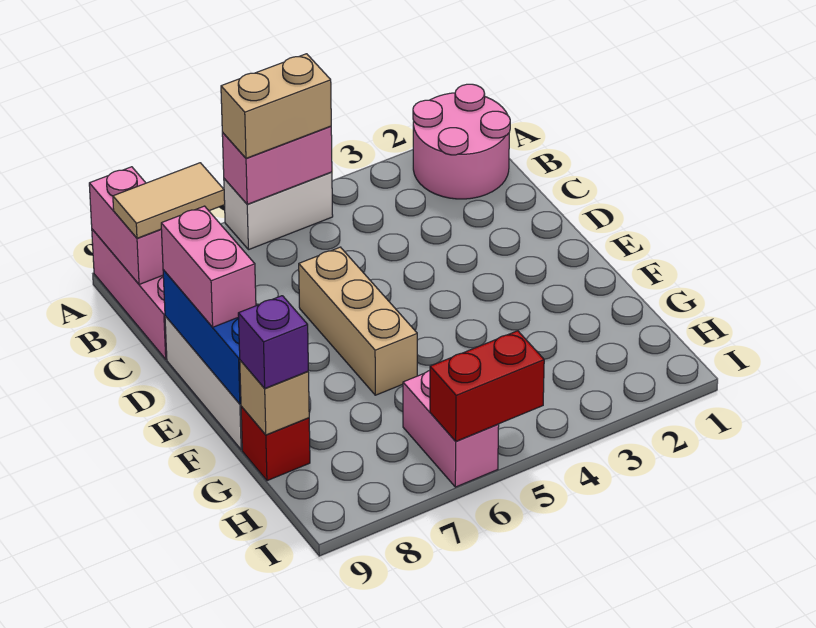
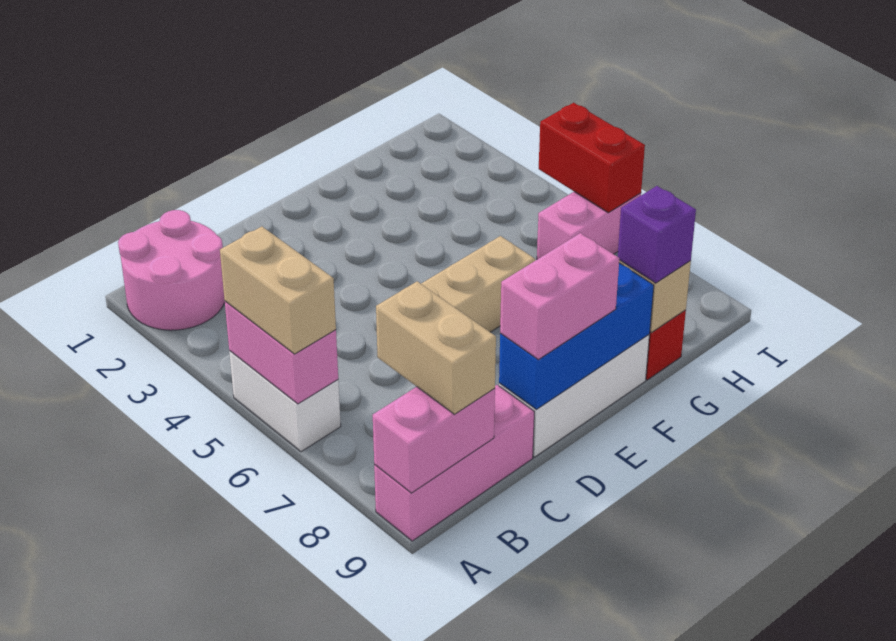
tan 1x2 tile [113,163,225,238] -> tan 1x2 brick [376,281,496,414]

